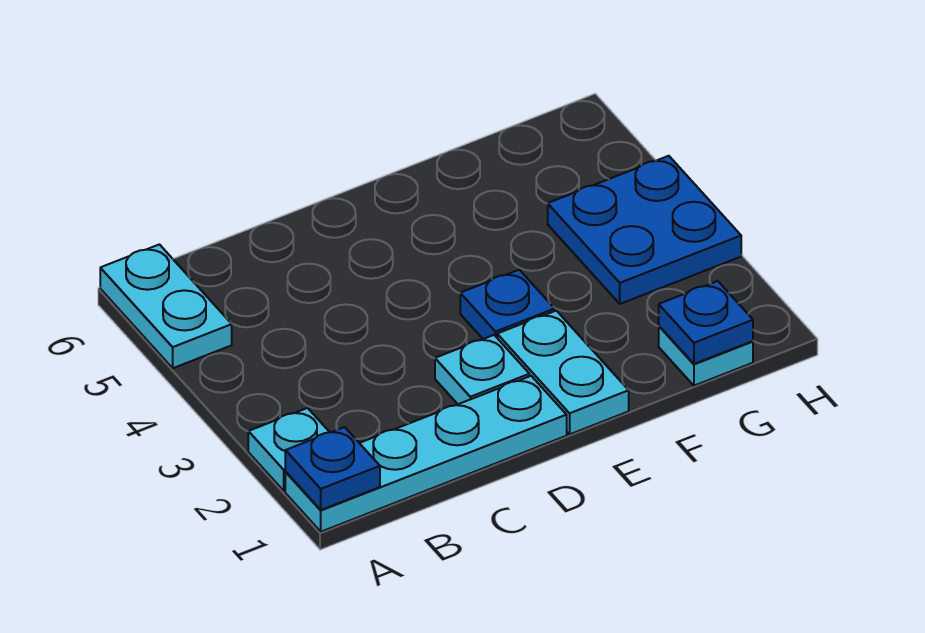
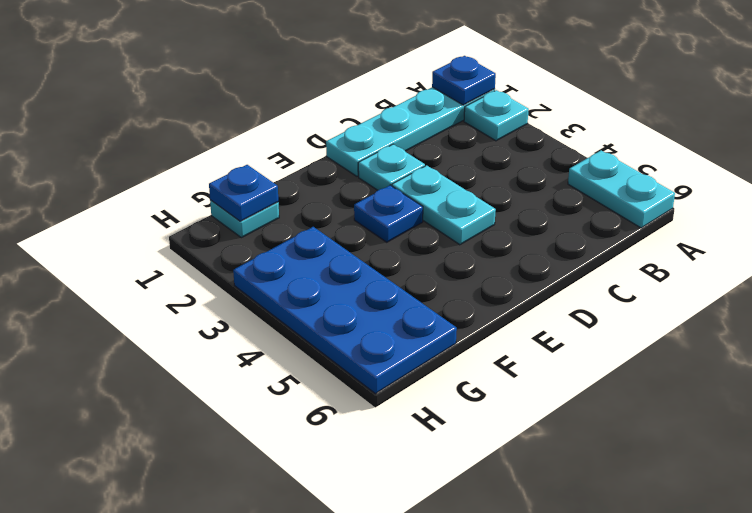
cyan 1x2 plate [497,311,629,434] -> cyan 1x2 plate moved to [392,165,496,245]
blue 2x2 plate [548,156,741,304] -> blue 2x4 plate [233,227,457,394]

